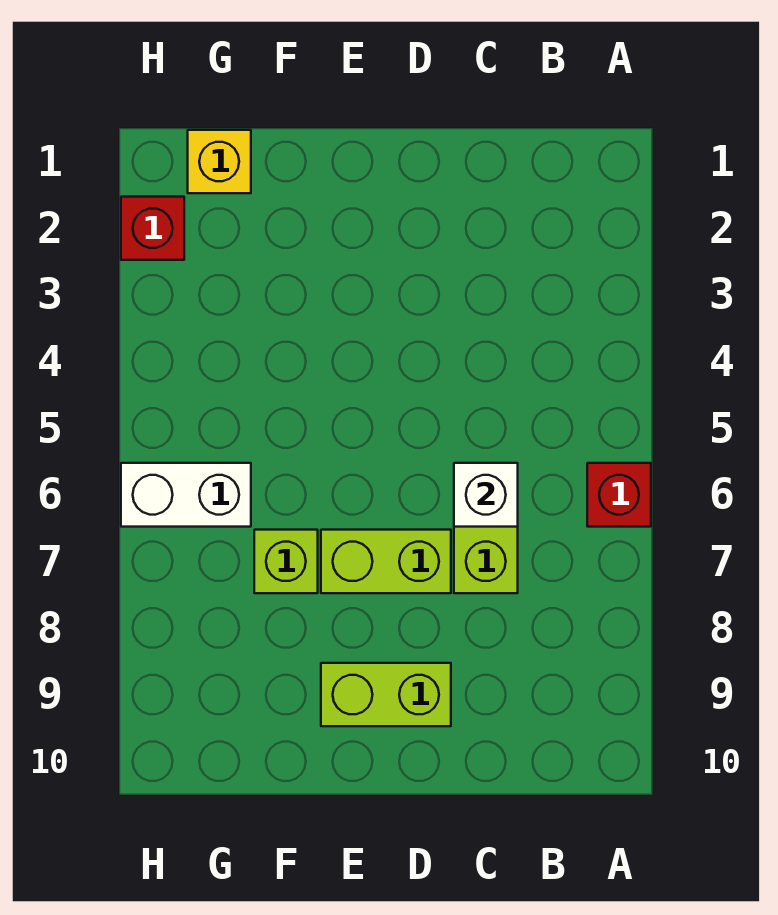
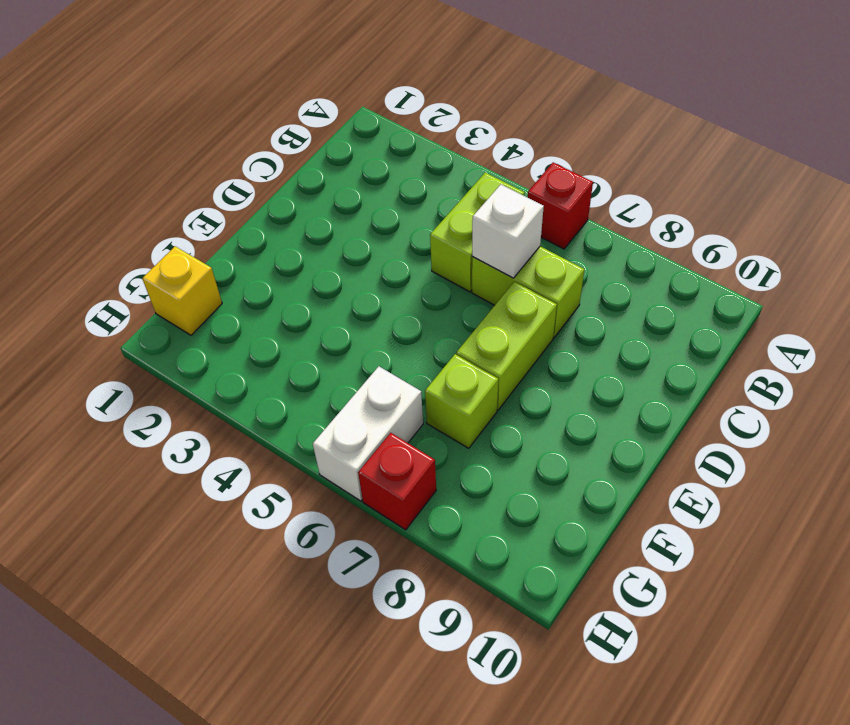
lime 1x2 brick [321,663,451,726] -> lime 1x2 brick moved to [430,173,525,292]
red 1x1 brick [121,197,184,260] -> red 1x1 brick moved to [358,433,436,530]

